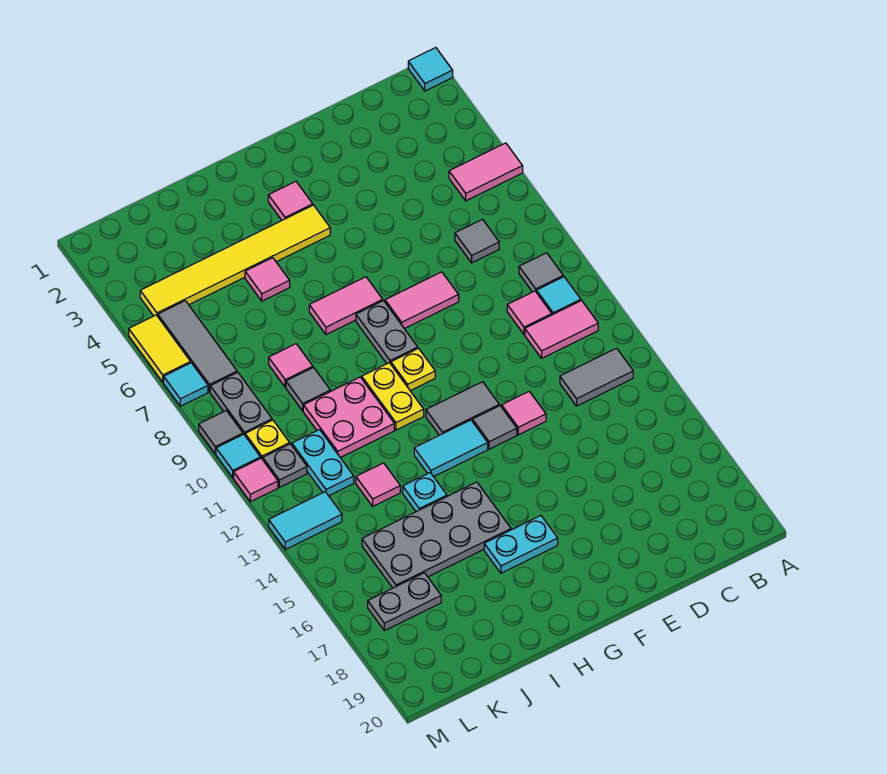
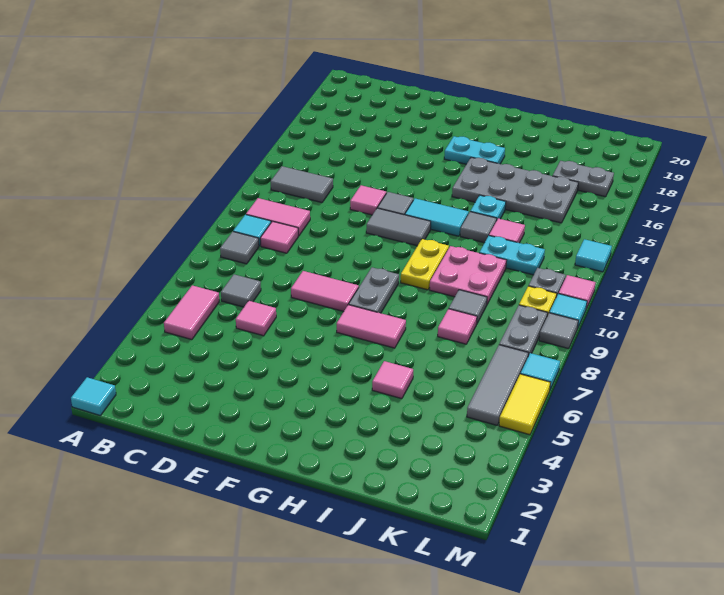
pink 1x2 tile [449,143,523,201] -> pink 1x2 tile turned to [164,285,219,340]
pink 1x1 tile [268,181,313,220] -> pink 1x1 tile moved to [236,301,276,336]
yellow 1x6 tile [140,205,330,316] -> none
yellow 1x1 plate [391,348,435,391] -> none
none -> grey 1x1 tile [460,212,497,243]
cyan 1x2 plate [292,430,354,496] -> cyan 1x2 plate turned to [479,236,545,275]
cyan 1x2 tile [269,492,342,549] -> cyan 1x1 tile [575,239,612,272]

